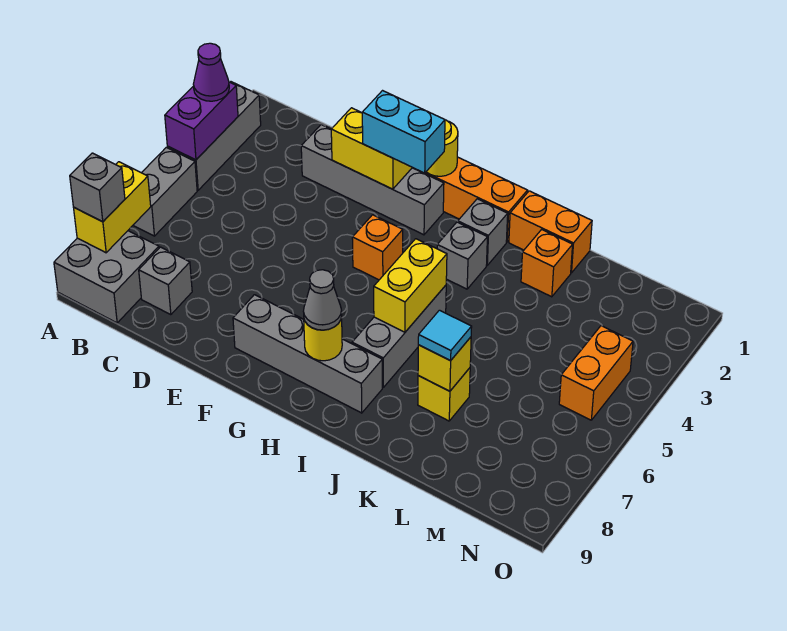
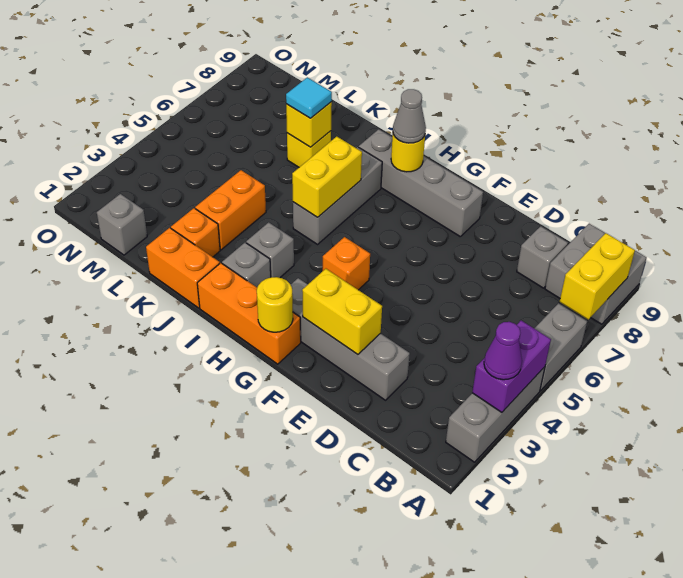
grey 1x1 brick [70,153,125,222] -> grey 1x1 brick moved to [97,194,147,255]
cyan 1x2 brick [362,91,445,173] -> none
orange 1x2 brick [559,326,633,420] -> orange 1x2 brick moved to [195,170,266,250]

